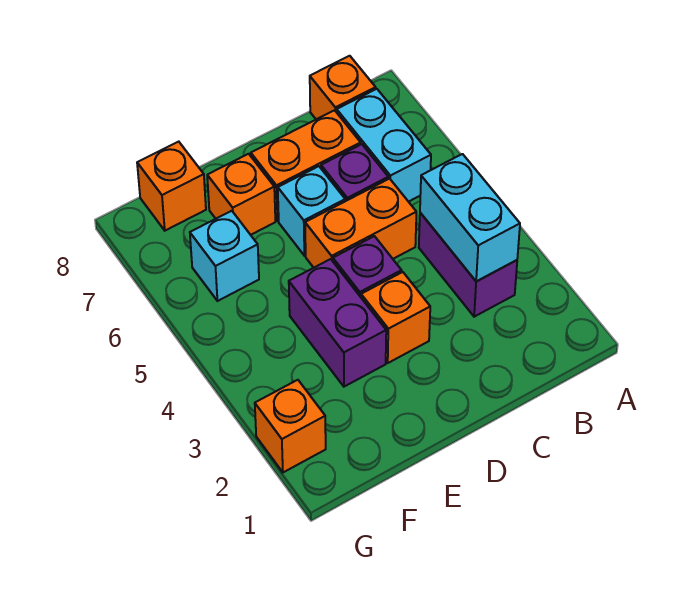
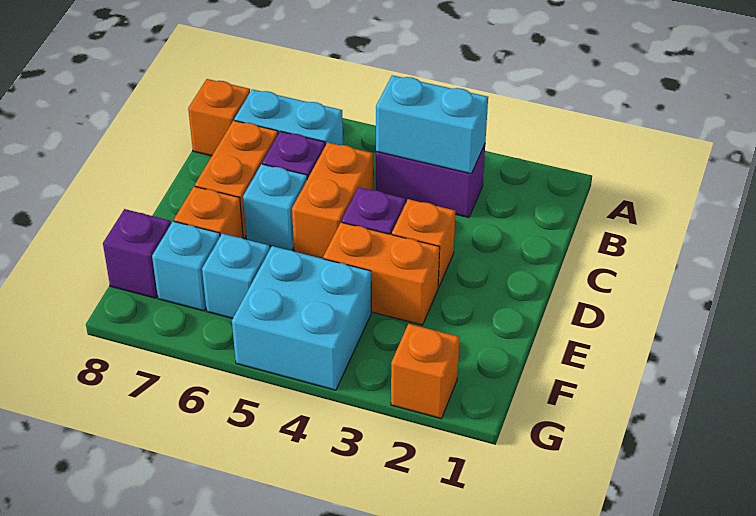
purple 1x2 brick [289,259,386,387] -> orange 1x2 brick [323,222,440,325]
none -> cyan 2x2 brick [232,246,371,390]
none -> cyan 1x1 brick [152,221,220,311]
orange 1x1 brick [137,142,206,231] -> purple 1x1 brick [103,209,171,298]

